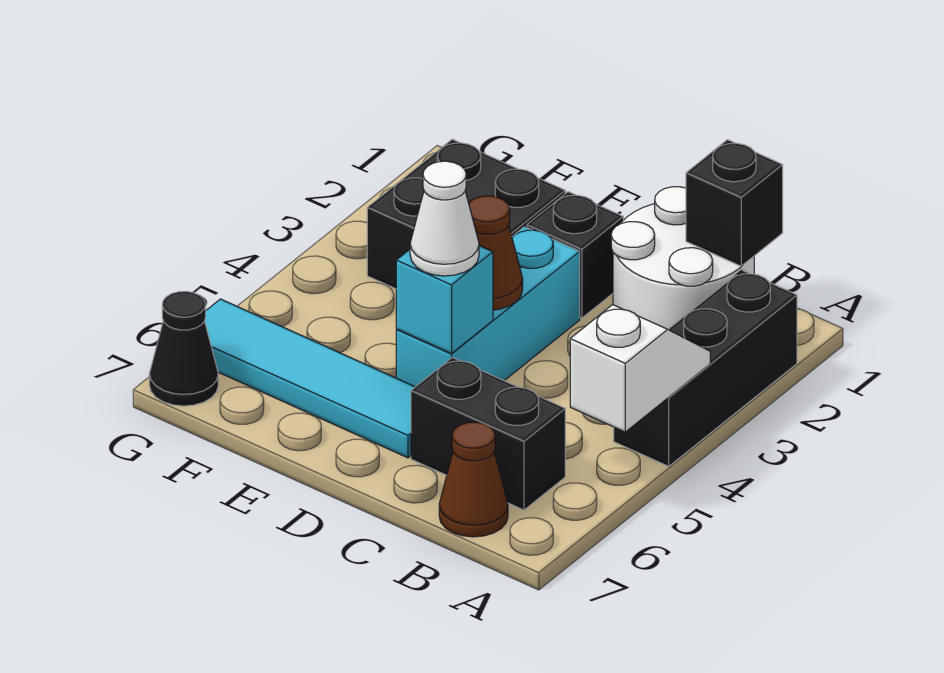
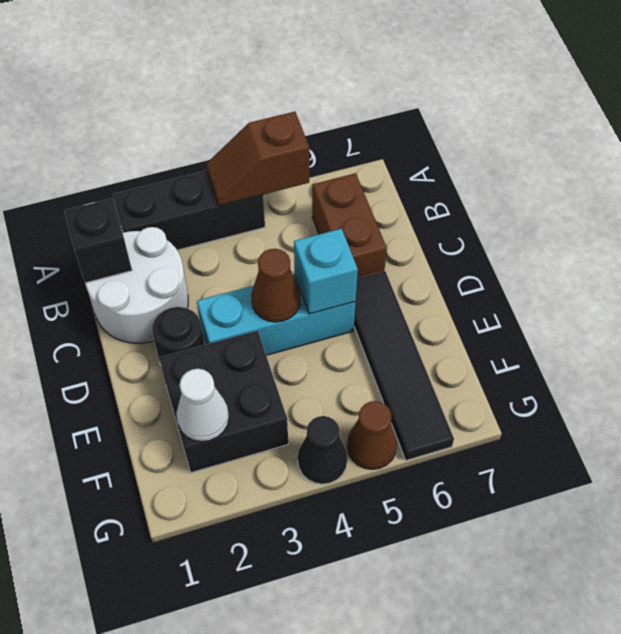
white 1x2 slope [570,305,710,432] -> brown 1x2 slope [206,112,309,206]
black 1x2 brick [411,357,565,510] -> brown 1x2 brick [312,173,387,279]
brown 1x1 cone [439,422,508,537] -> brown 1x1 cone moved to [347,401,397,469]
black 1x1 brick [527,192,623,318] -> black 1x1 round brick [152,307,205,365]
white 1x1 cone [410,161,479,276] -> white 1x1 cone moved to [176,369,229,442]
cyan 1x4 tile [205,299,415,458] -> black 1x4 tile [354,271,454,460]
black 1x1 cone [149,291,218,406] -> black 1x1 cone moved to [298,416,347,484]

